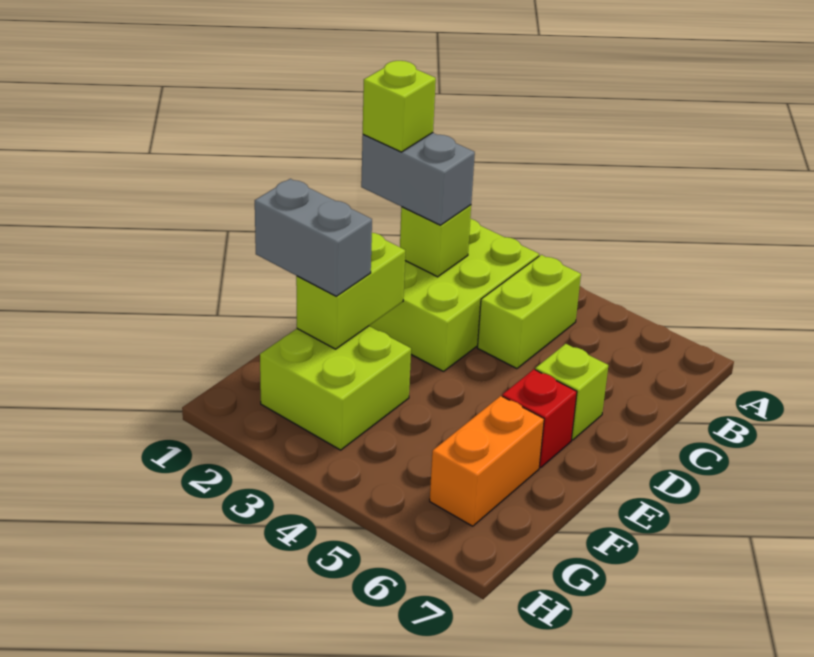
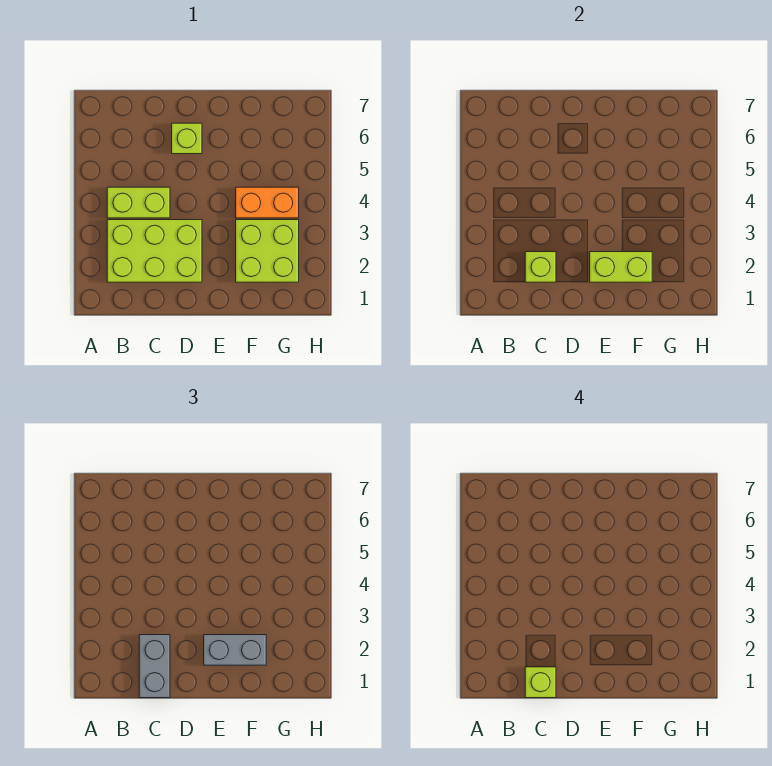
red 1x1 brick [502,369,577,468] -> none
grey 1x2 brick [255,179,372,296] -> grey 1x2 brick turned to [204,635,266,665]
orange 1x2 brick [430,396,544,526] -> orange 1x2 brick moved to [236,187,299,218]

